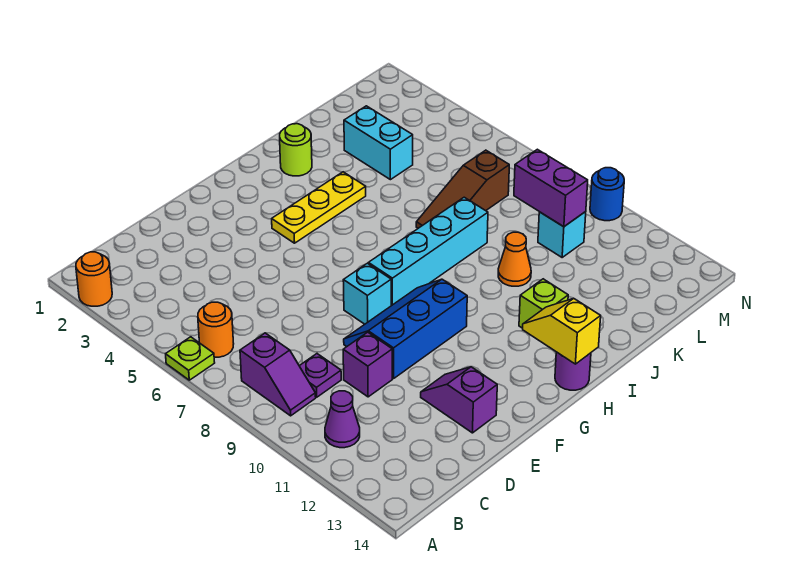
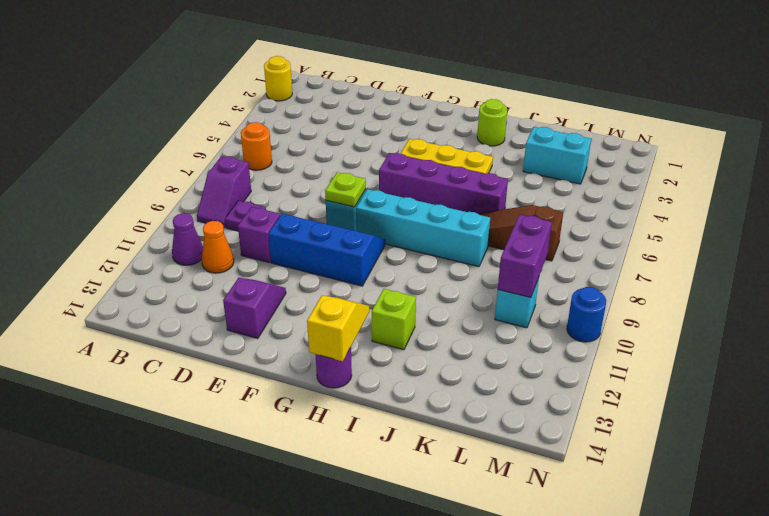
orange 1x1 round brick [76,252,112,306] -> yellow 1x1 round brick [264,56,292,101]
lime 1x1 plate [166,337,215,380] -> lime 1x1 plate moved to [325,172,366,207]
none -> purple 1x4 brick [379,153,508,214]
orange 1x1 cone [498,232,531,286] -> orange 1x1 cone moved to [202,221,234,273]
cyan 1x2 brick [344,106,413,180] -> cyan 1x2 brick turned to [523,127,591,184]

